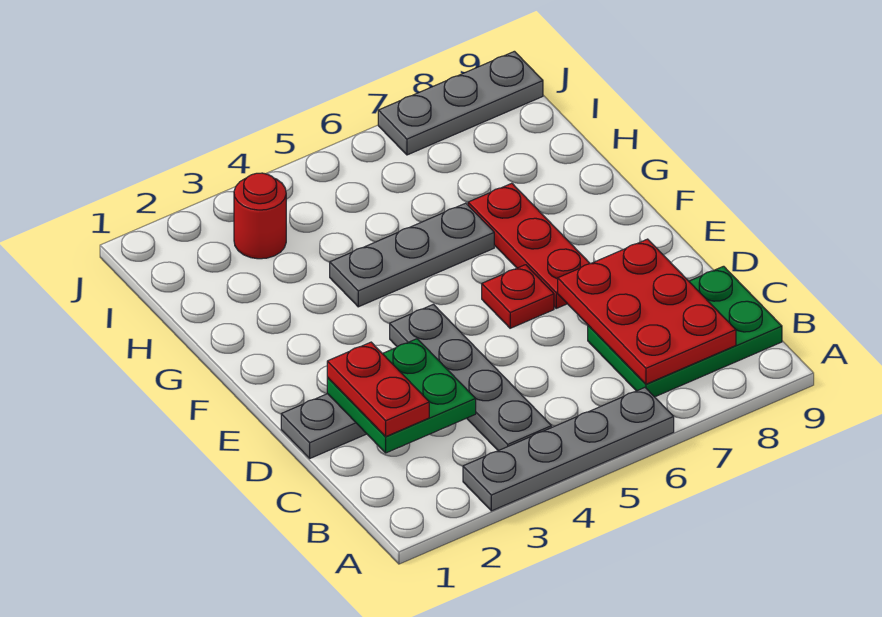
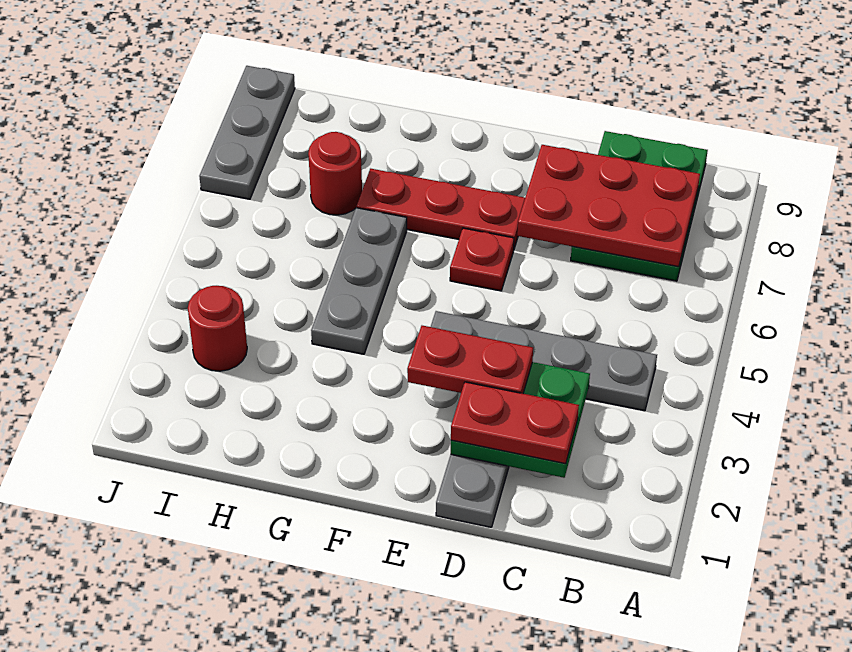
grey 1x4 plate [463,388,674,511] -> none
none -> red 1x2 plate [407,326,533,393]
none -> red 1x1 round brick [308,132,362,215]

